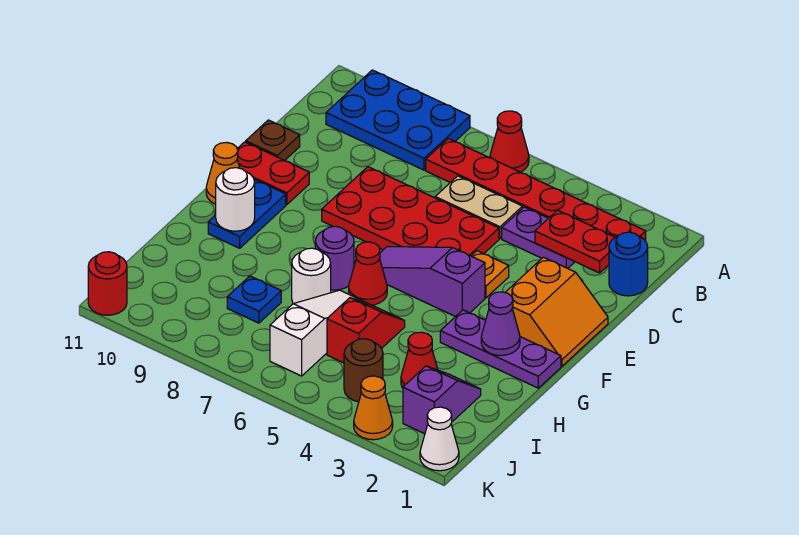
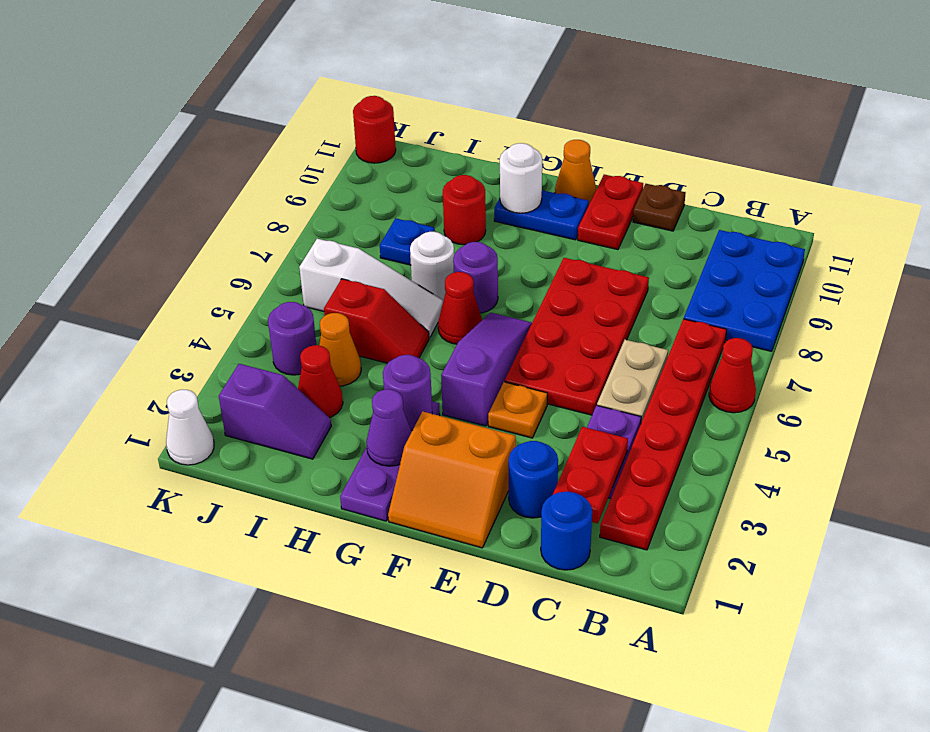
none -> blue 1x1 round brick [509,441,558,518]
none -> purple 1x1 round brick [383,355,432,430]
none -> red 1x1 round brick [443,175,486,245]
brown 1x1 round brick [344,339,383,402] -> purple 1x1 round brick [268,302,316,375]
orange 1x1 cone [354,376,393,440] -> orange 1x1 cone moved to [319,313,361,386]

